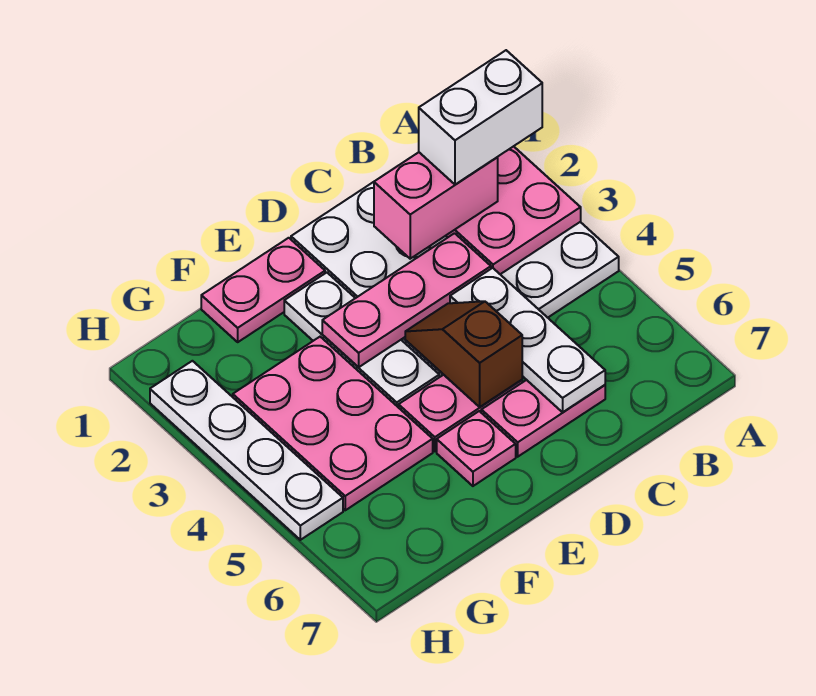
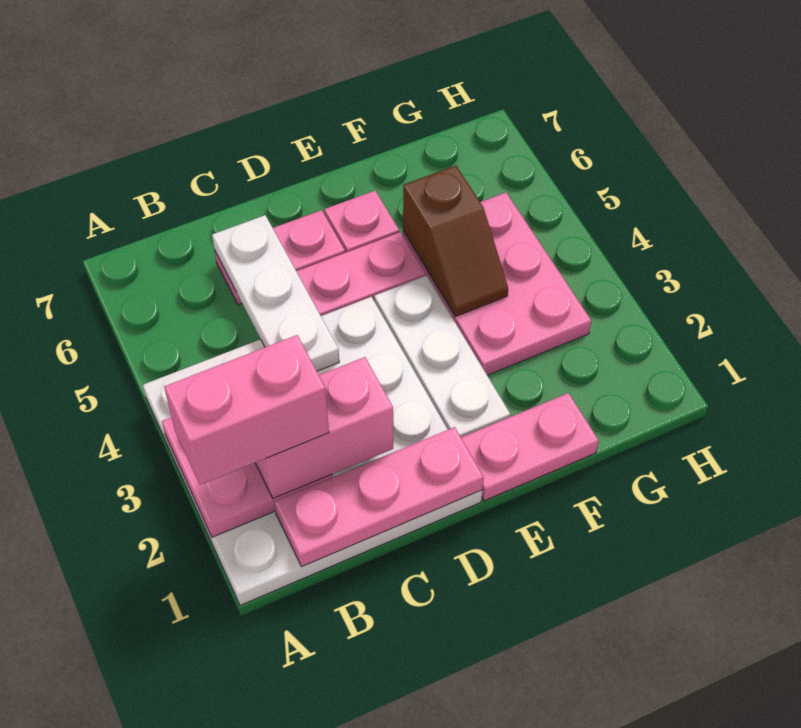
white 1x2 brick [419,50,542,184] -> pink 1x2 brick [164,335,329,485]
pink 1x3 plate [322,233,491,367] -> pink 1x3 plate moved to [274,427,484,567]
brown 1x2 slope [405,301,522,407] -> brown 1x2 slope moved to [403,166,508,317]
white 1x4 plate [150,361,343,540] -> none

